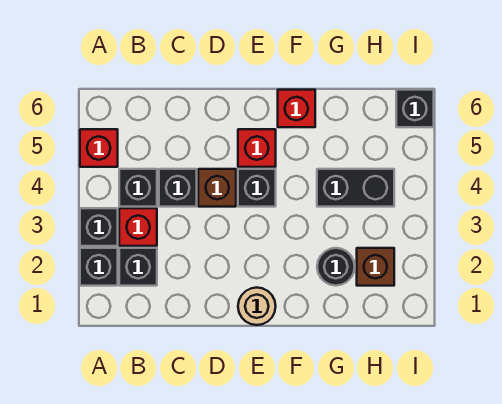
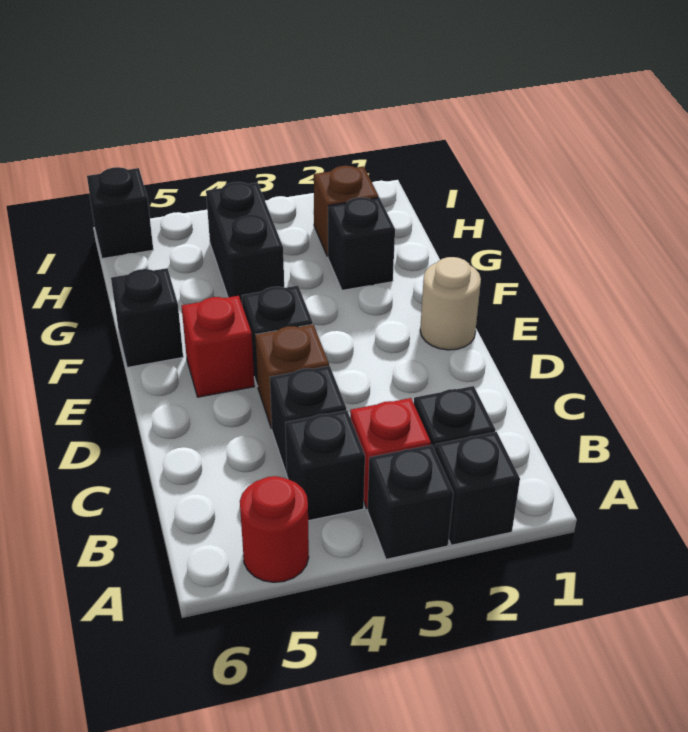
red 1x1 brick [80,129,118,167] -> red 1x1 round brick [240,476,309,582]
red 1x1 brick [278,90,315,127] -> black 1x1 brick [111,268,183,367]
black 1x1 round brick [317,248,355,286] -> black 1x1 brick [328,197,395,290]

